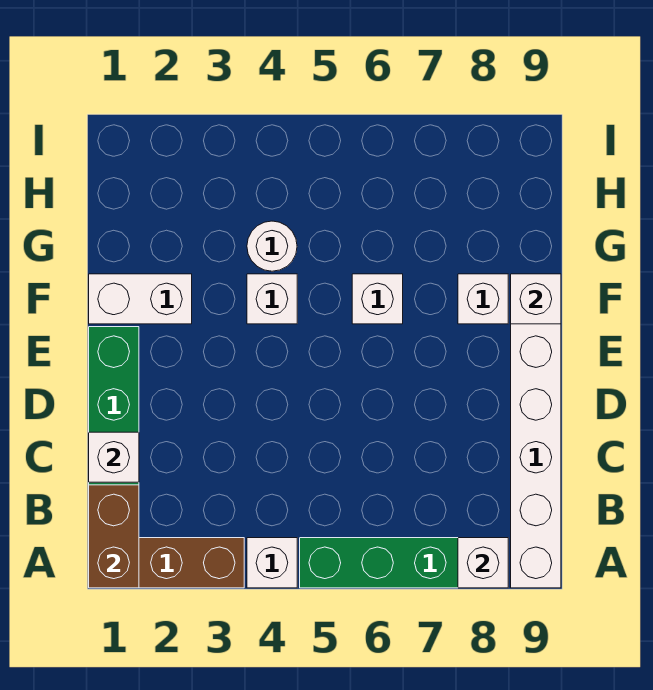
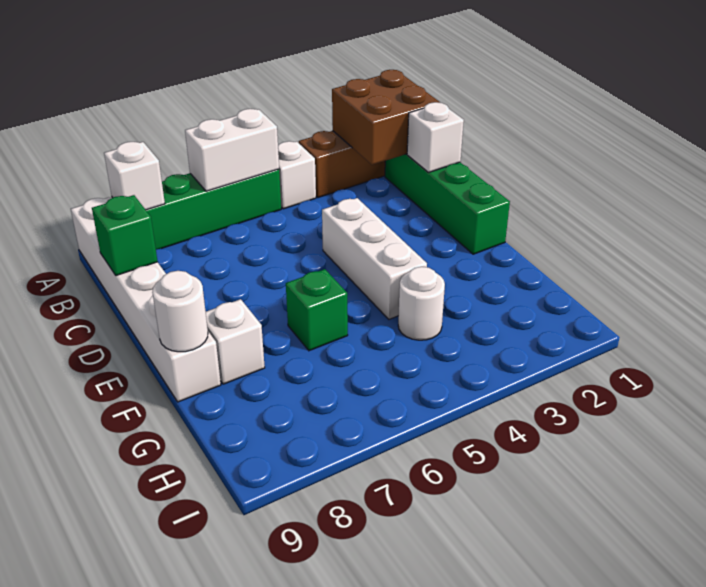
brown 1x2 brick [89,485,139,588] -> brown 2x2 brick [332,70,440,165]
none -> green 1x1 brick [92,195,158,276]
white 1x2 brick [89,274,192,324] -> white 1x2 brick moved to [185,109,279,191]
white 1x1 brick [247,274,297,324] -> white 1x3 brick [322,198,427,319]
white 1x1 brick [352,274,403,324] -> green 1x1 brick [286,269,348,351]
white 1x1 brick [511,274,561,324] -> white 1x1 round brick [152,271,208,352]

